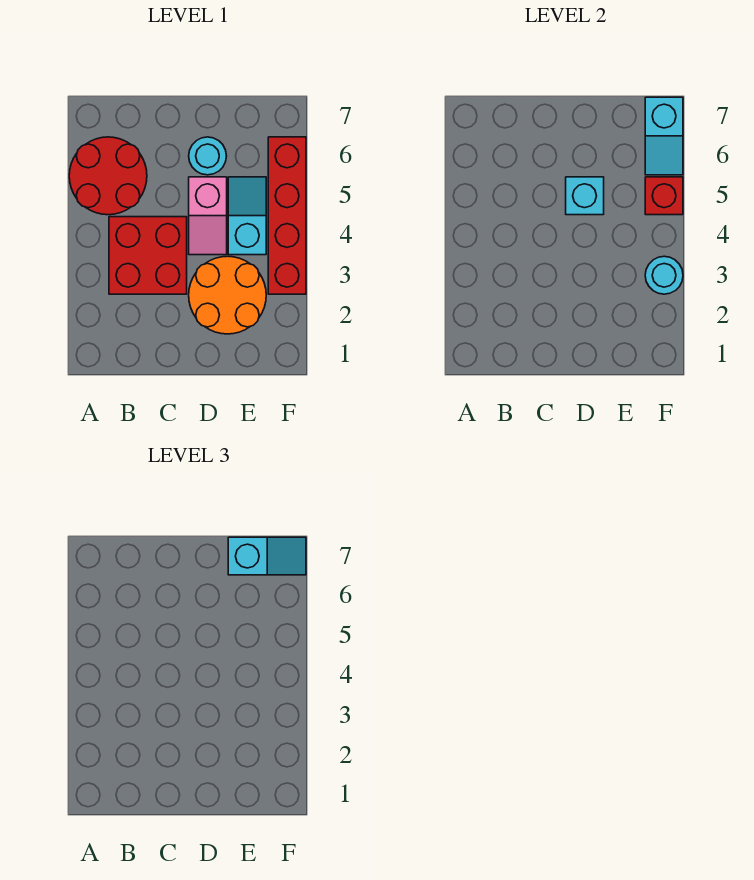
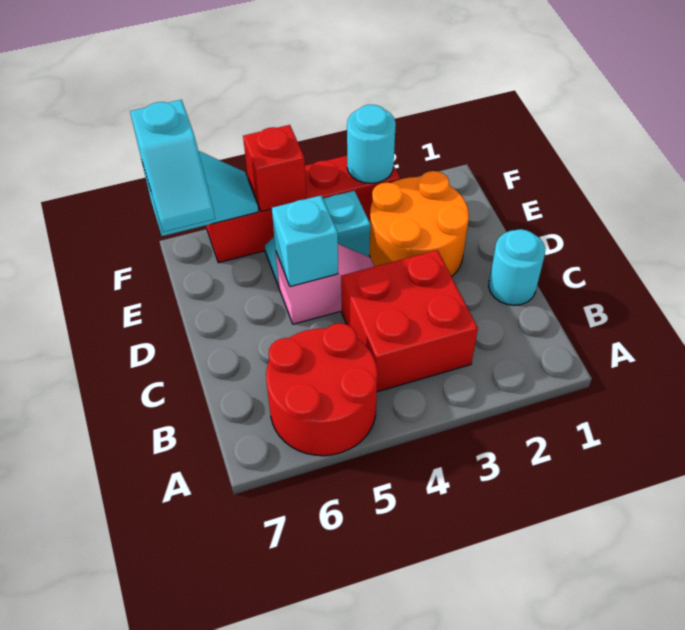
cyan 1x1 round brick [189,137,226,175] -> cyan 1x1 round brick moved to [489,229,545,305]
cyan 1x2 slope [228,537,306,575] -> cyan 1x2 slope turned to [130,100,215,232]

